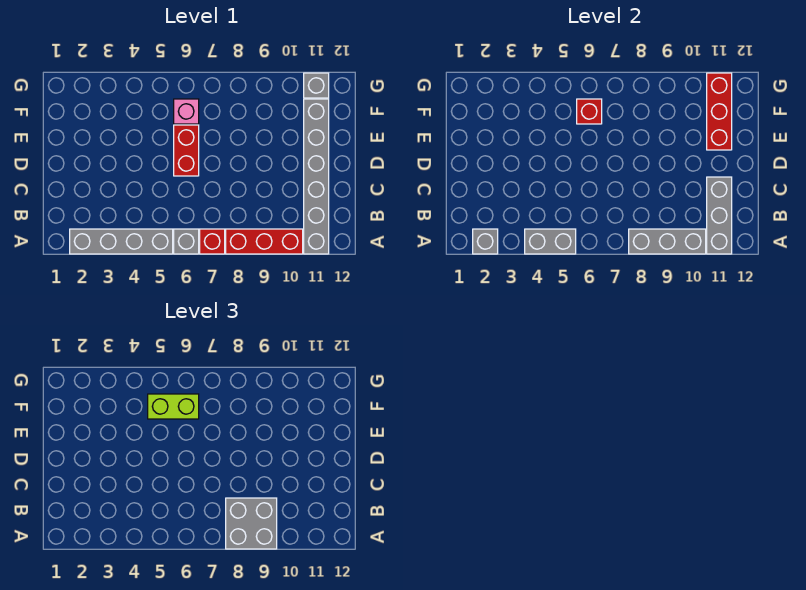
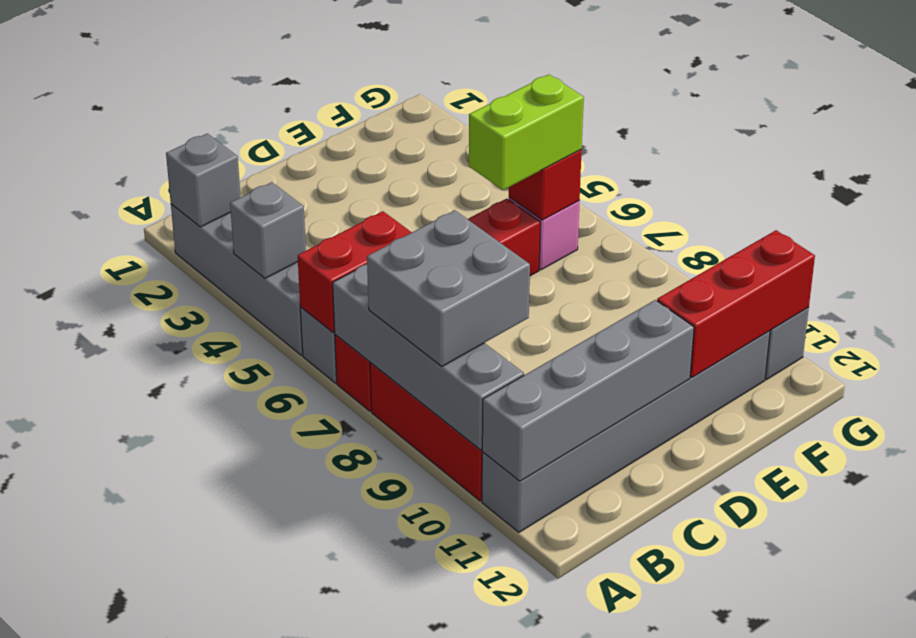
grey 1x2 brick [525,229,576,254] -> grey 1x1 brick [230,182,306,278]
none -> red 1x2 brick [298,211,412,333]
grey 1x3 brick [629,229,706,254] -> grey 1x4 brick [333,265,524,450]
grey 1x3 brick [707,177,732,254] -> grey 1x4 brick [482,300,694,481]
lime 1x2 brick [148,394,199,419] -> lime 1x2 brick turned to [469,74,584,190]

